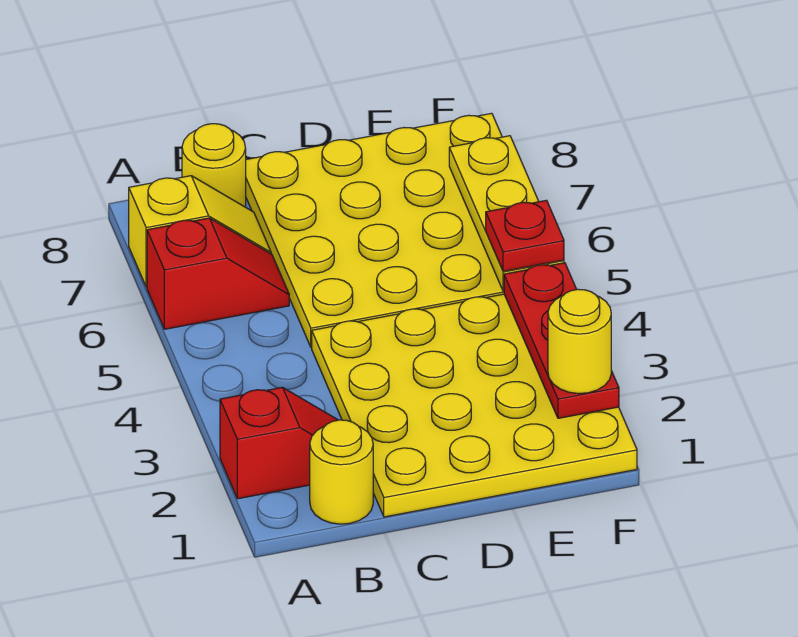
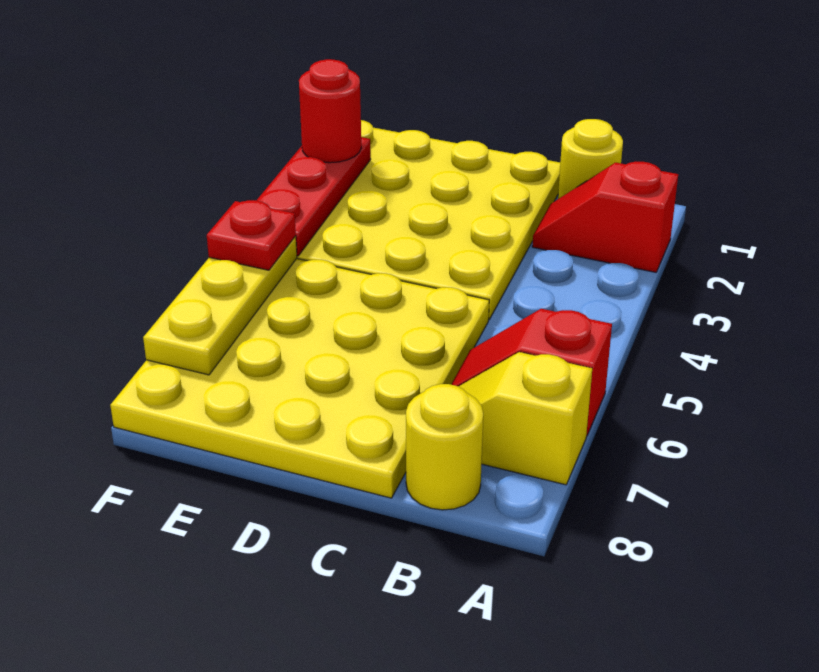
yellow 1x1 round brick [548,289,611,394] -> red 1x1 round brick [299,59,361,163]

